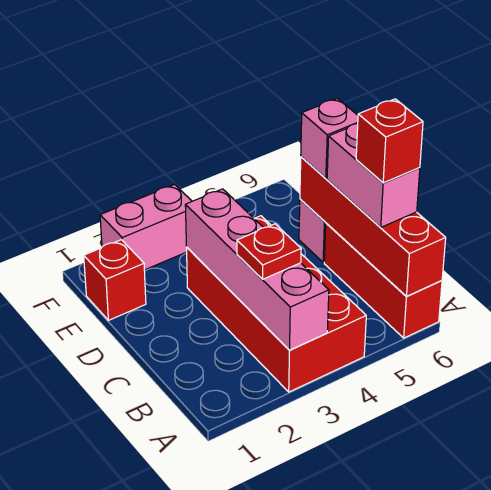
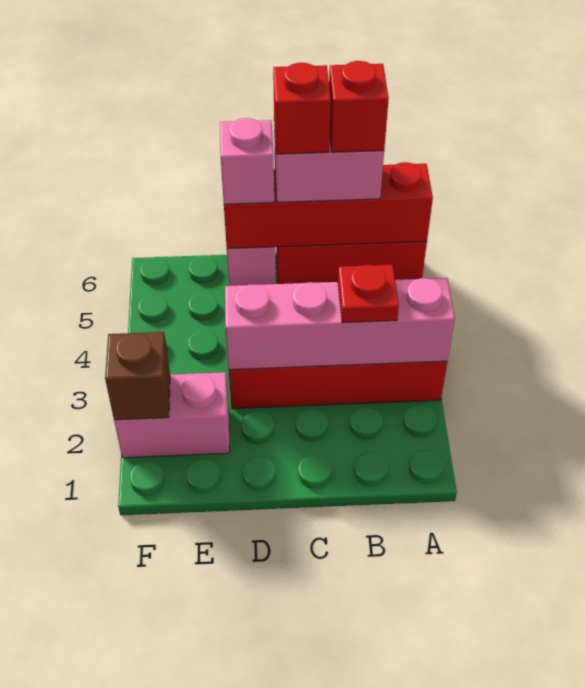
red 1x1 brick [84,240,146,320] -> red 1x1 brick moved to [273,63,331,154]
pink 1x2 brick [100,184,192,270] -> pink 1x2 brick turned to [114,372,230,458]
none -> brown 1x1 brick [105,332,170,420]

